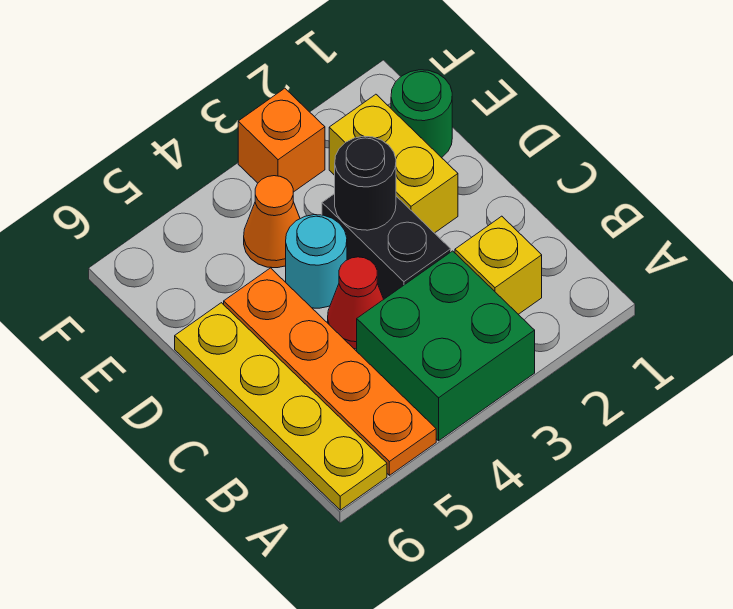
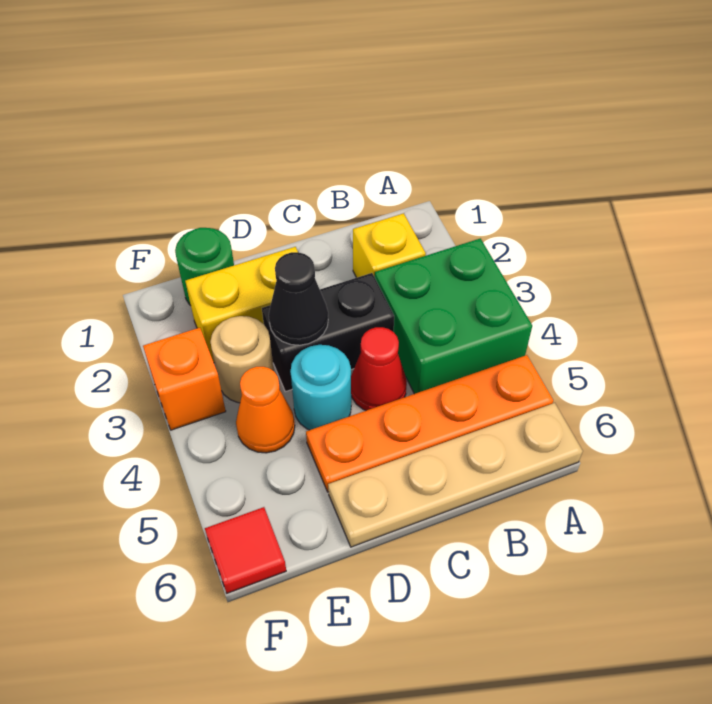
yellow 1x4 plate [175,303,387,510] -> tan 1x4 plate [328,403,583,547]
black 1x1 round brick [335,136,396,230] -> black 1x1 cone [269,252,328,345]
none -> tan 1x1 round brick [210,316,274,403]
none -> red 1x1 tile [205,507,286,593]

